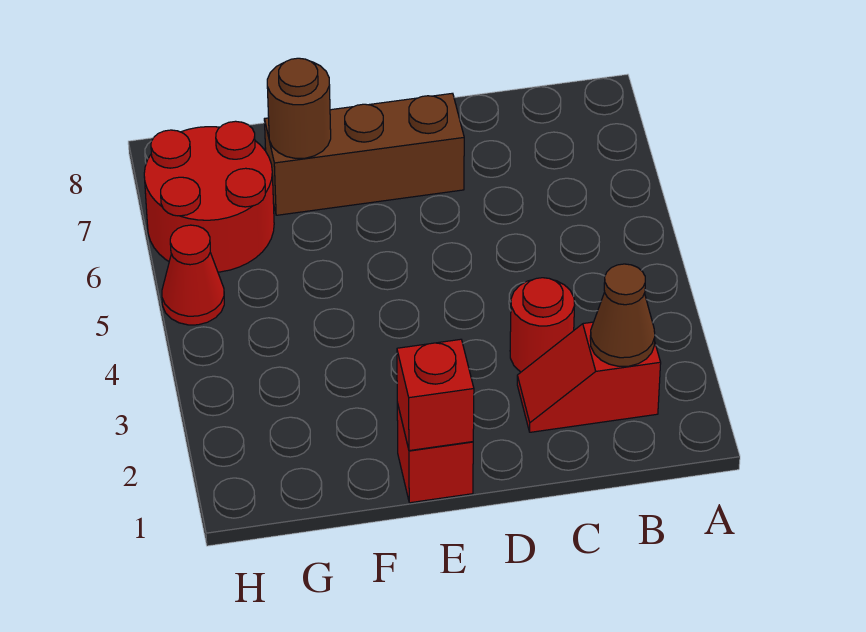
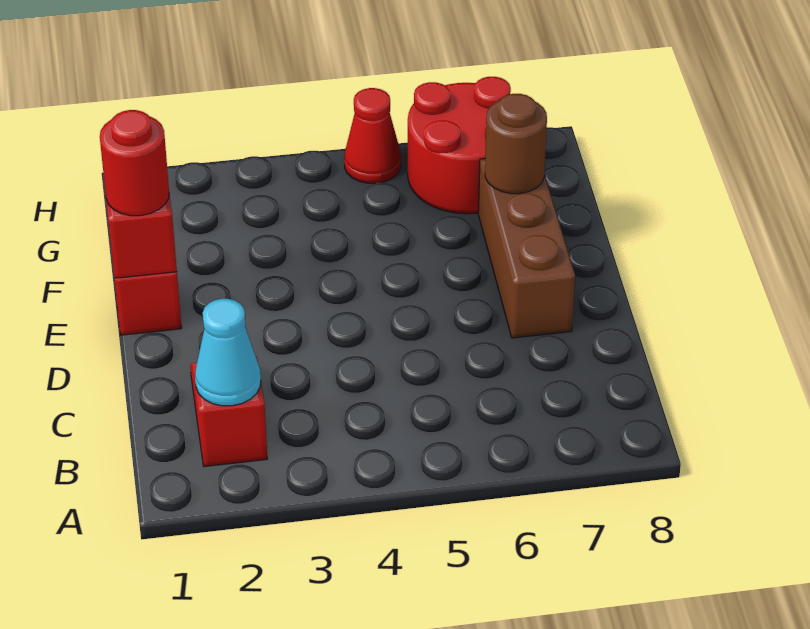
brown 1x1 cone [590,264,655,366] -> cyan 1x1 cone [195,299,261,406]
red 1x1 round brick [510,278,575,372] -> red 1x1 round brick moved to [100,110,169,216]

